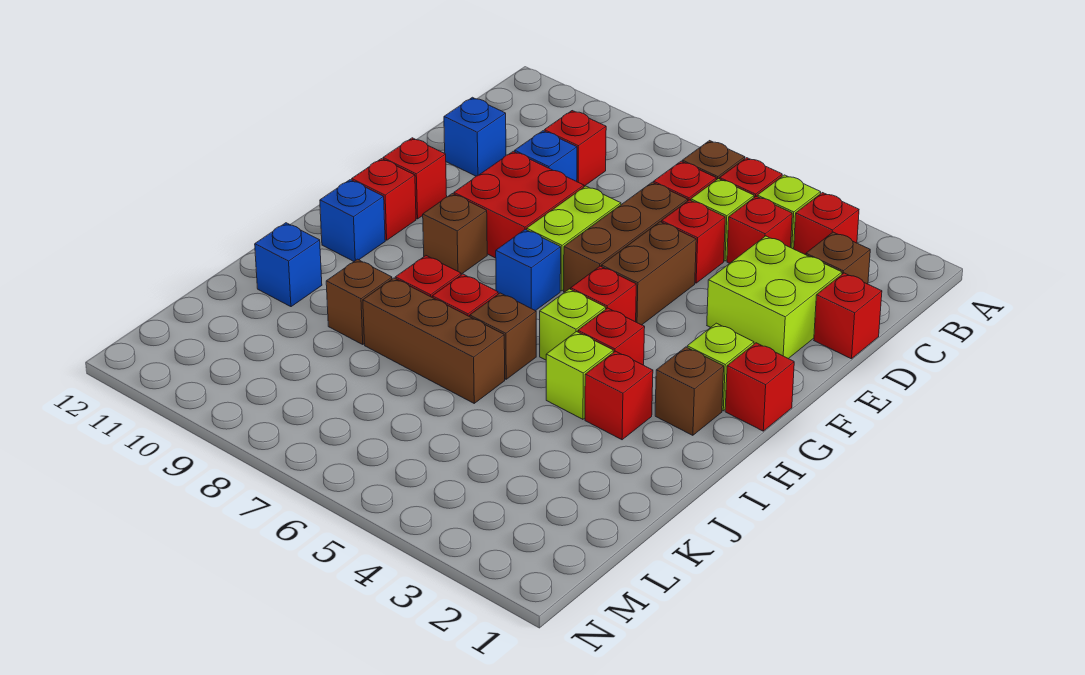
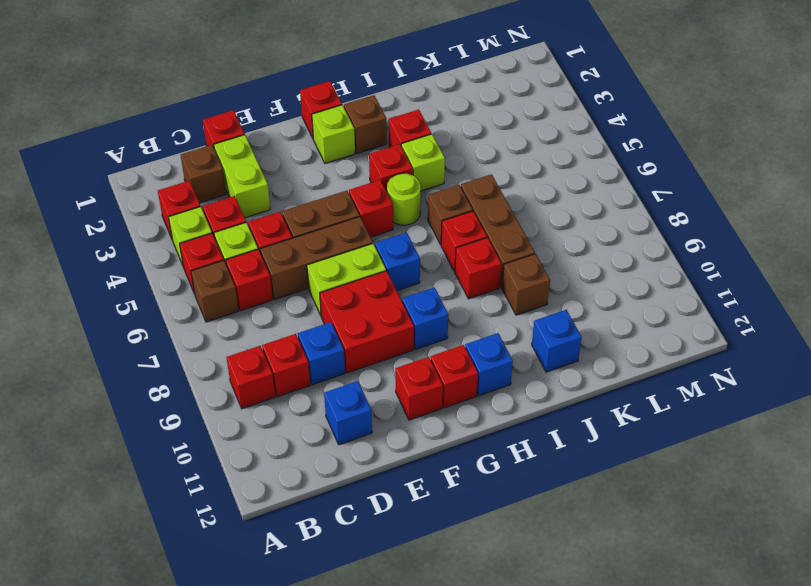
none -> red 1x1 brick [226,346,275,409]
lime 2x2 brick [707,236,842,359] -> lime 1x2 brick [214,135,270,218]
brown 1x1 brick [423,194,487,274] -> blue 1x1 brick [402,288,448,349]
lime 1x1 brick [540,289,606,360] -> lime 1x1 round brick [387,173,421,225]

